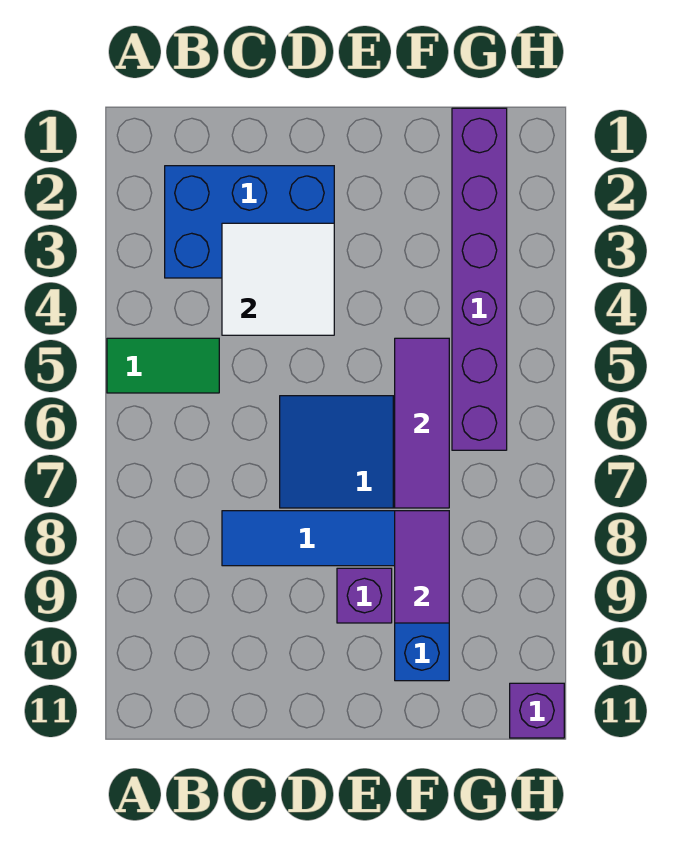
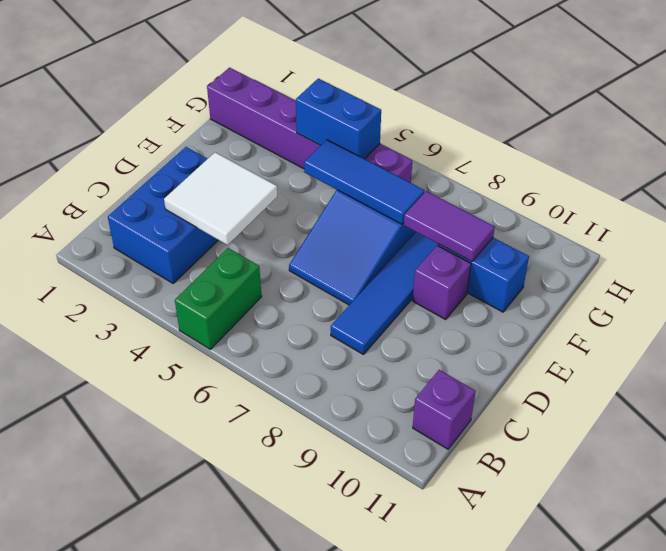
green 1x2 tile [107,338,219,393] -> green 1x2 brick [175,248,262,349]
purple 1x3 tile [395,338,449,508] -> blue 1x3 tile [304,140,425,224]
none -> blue 1x2 brick [296,78,381,159]
purple 1x1 brick [510,683,564,738] -> purple 1x1 brick moved to [413,370,476,449]

